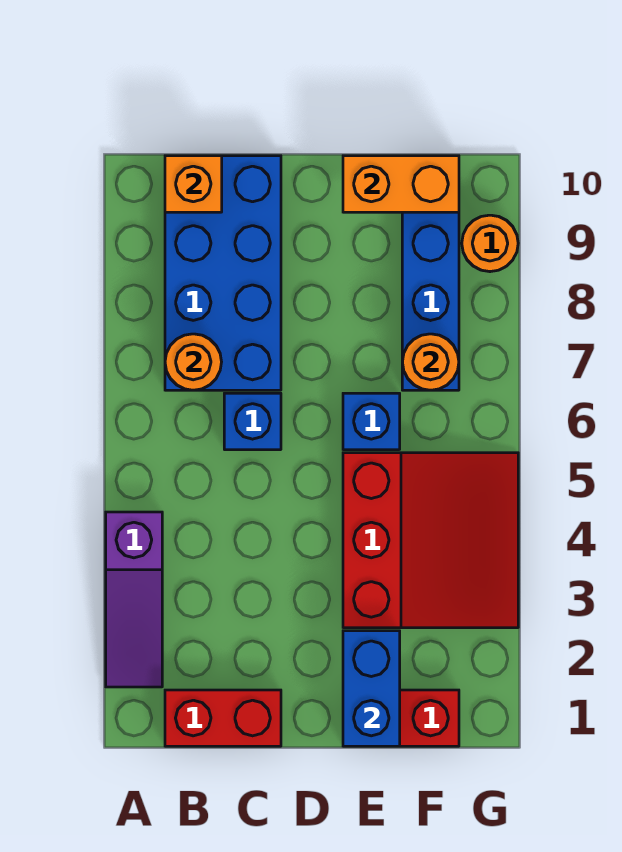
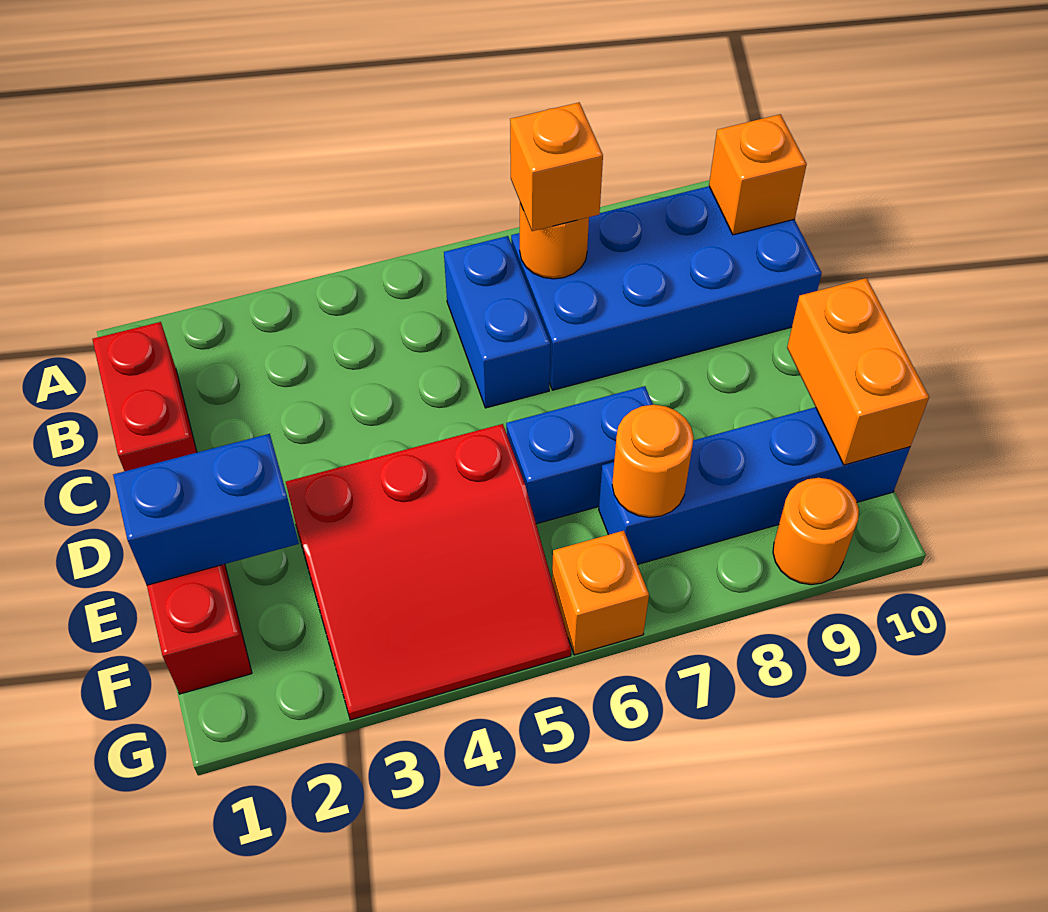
purple 1x3 slope [106,512,162,687] -> none
none -> orange 1x1 brick [510,102,603,231]
blue 1x1 brick [224,393,281,450] -> blue 1x2 brick [444,236,550,408]
blue 1x1 brick [343,393,400,450] -> blue 1x2 brick [506,386,653,524]
none -> orange 1x1 brick [552,531,649,655]

